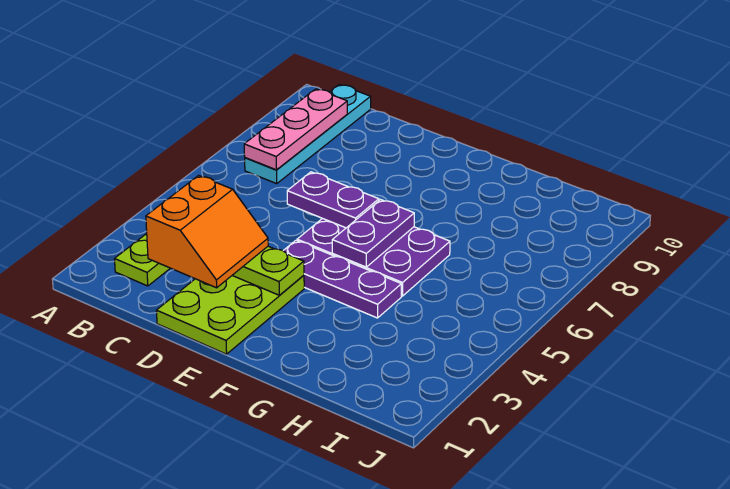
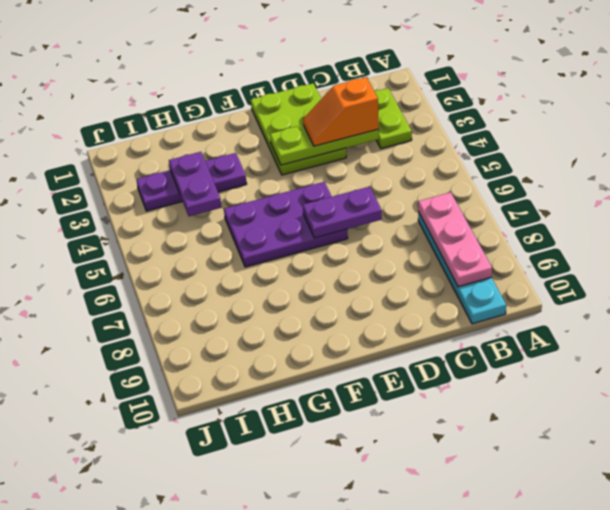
orange 2x2 slope [146,176,268,288] -> orange 1x2 slope [303,77,379,146]
purple 1x3 plate [283,240,401,318] -> purple 1x3 plate moved to [136,153,247,211]
purple 1x2 plate [332,200,414,267] -> purple 1x2 plate moved to [169,152,221,216]

